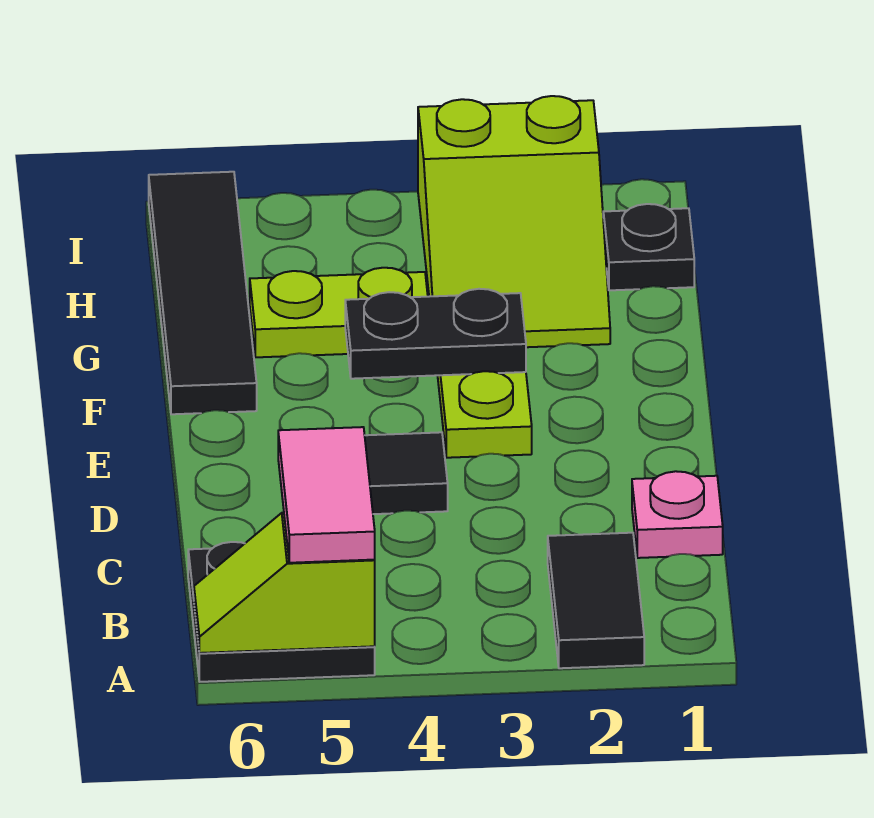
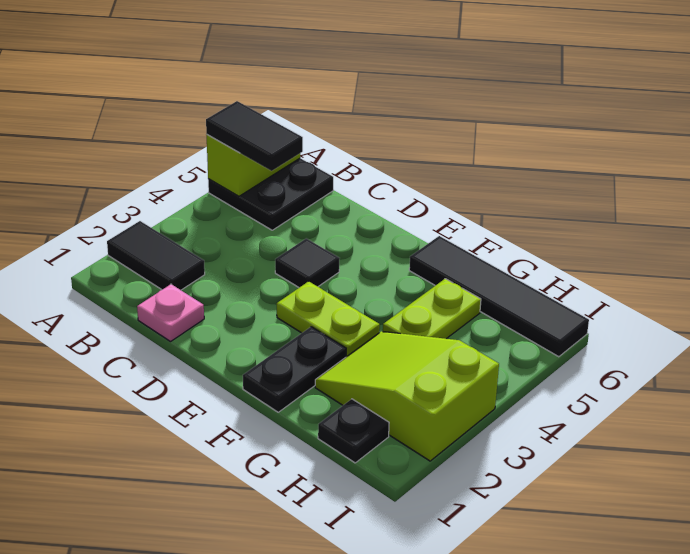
pink 1x2 tile [278,427,375,563] -> black 1x2 tile [206,101,303,171]
black 1x2 plate [345,289,526,379] -> black 1x2 plate moved to [243,327,346,412]

